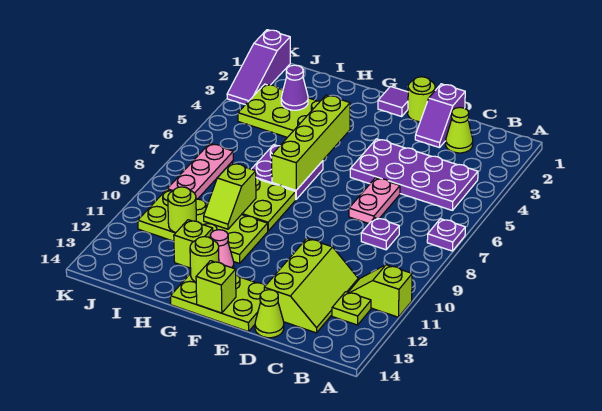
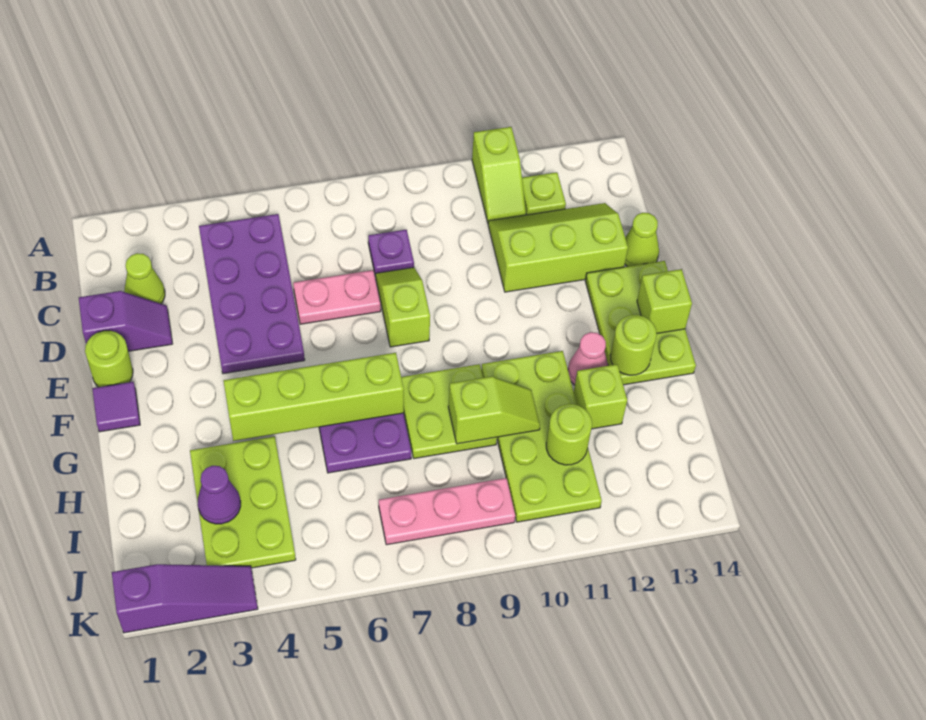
purple 1x1 plate [427,219,465,251] -> none
none -> lime 1x2 slope [376,268,430,347]

